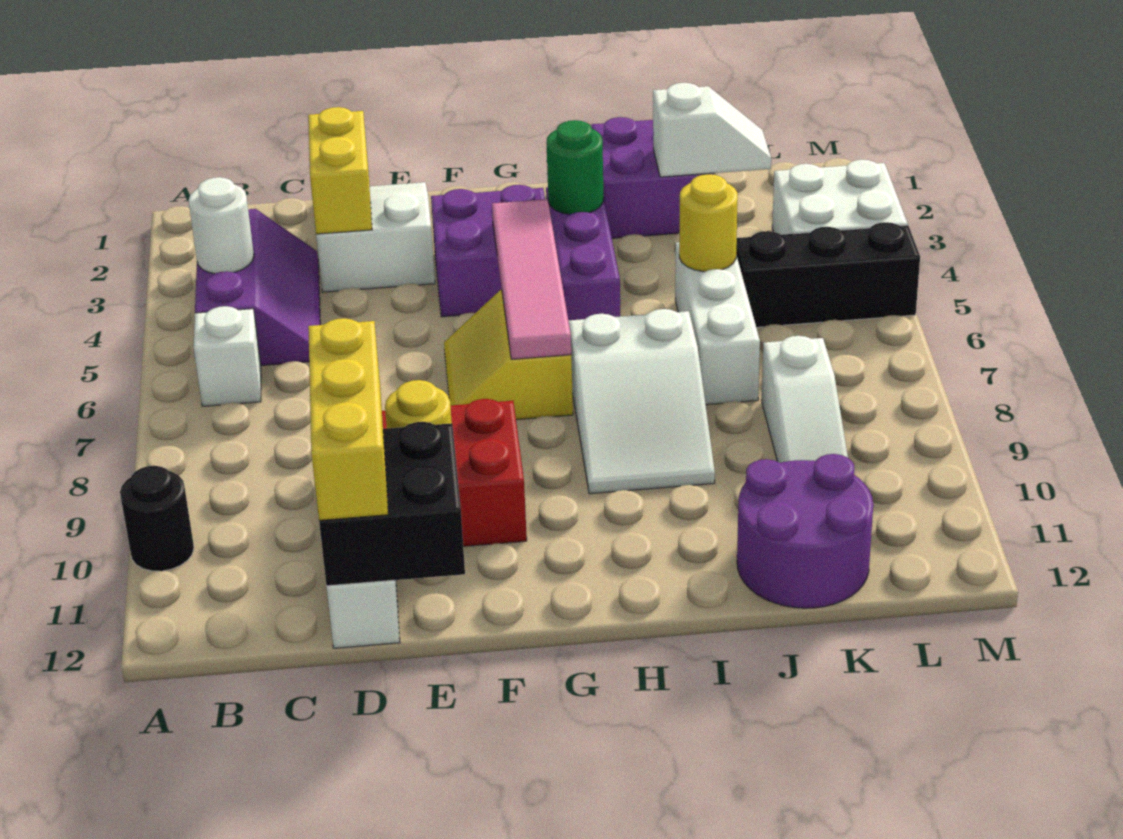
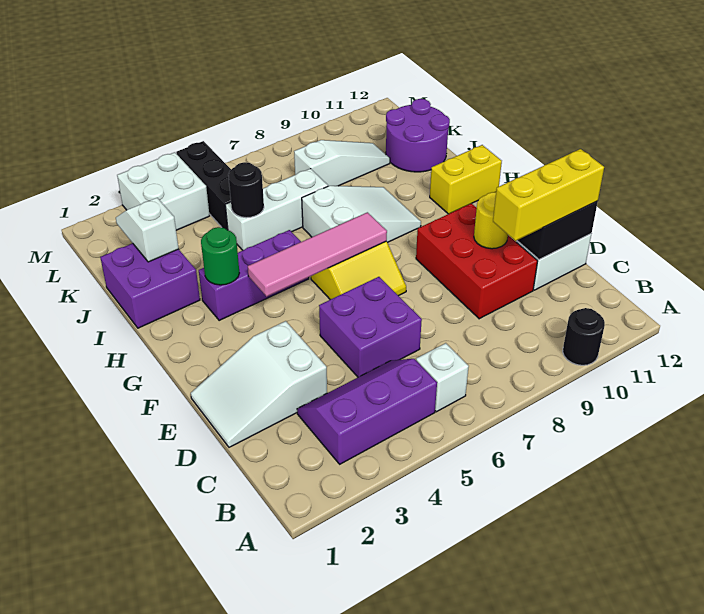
white 1x1 round brick [188,177,254,274] -> none
yellow 1x2 brick [308,107,372,234] -> yellow 1x2 brick moved to [430,145,502,214]
purple 2x2 brick [431,185,545,317] -> purple 2x2 brick moved to [319,277,422,377]
yellow 1x1 round brick [679,174,738,272] -> black 1x1 round brick [228,162,264,218]

